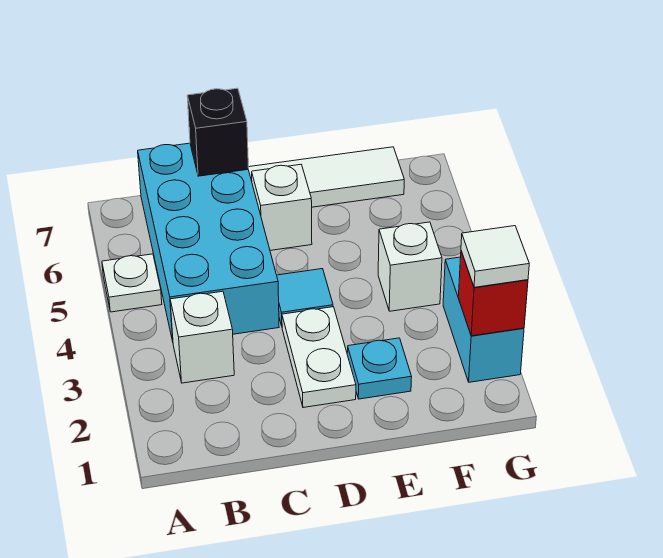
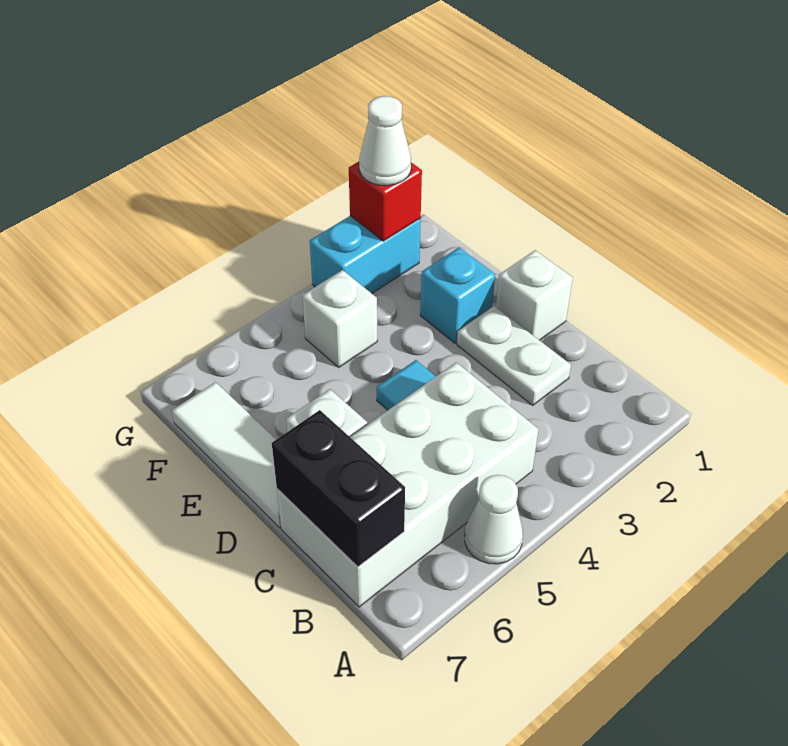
white 1x1 plate [102,254,162,312] -> white 1x1 cone [465,475,523,564]
white 1x1 brick [170,291,234,383] -> white 1x1 brick moved to [496,250,573,340]
cyan 2x4 brick [138,143,279,341] -> white 2x4 brick [277,362,539,607]
black 1x1 brick [187,88,249,176] -> black 1x2 brick [272,410,405,567]
white 1x2 plate [282,307,356,408] -> white 1x2 plate turned to [457,306,571,405]
cyan 1x1 plate [347,338,412,399] -> cyan 1x1 brick [420,248,495,343]
white 1x1 tile [461,226,529,287] -> white 1x1 cone [359,96,411,186]

